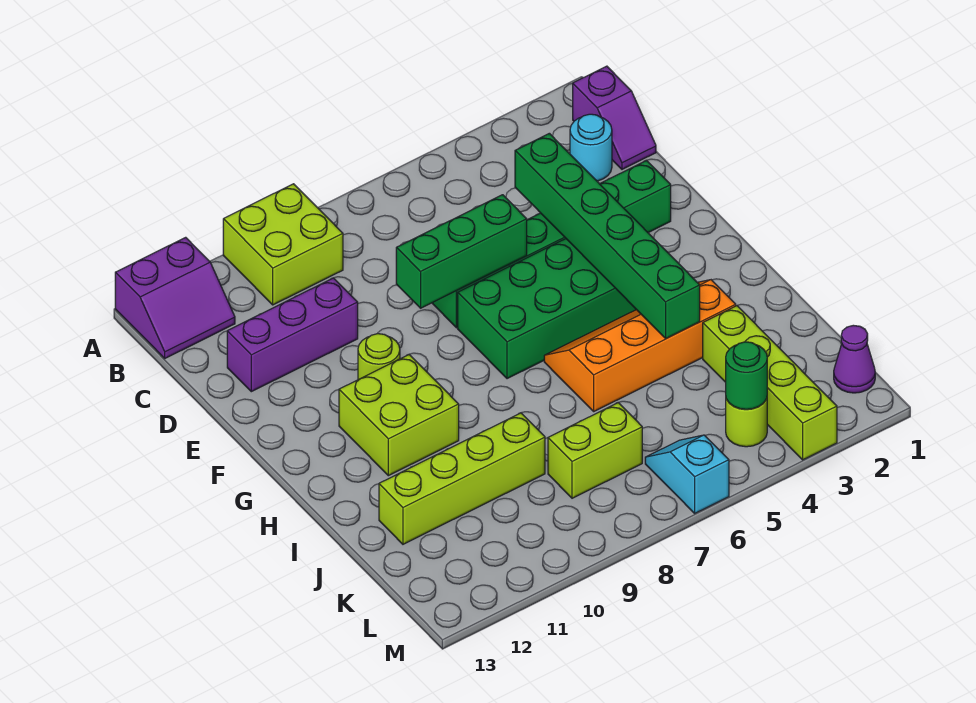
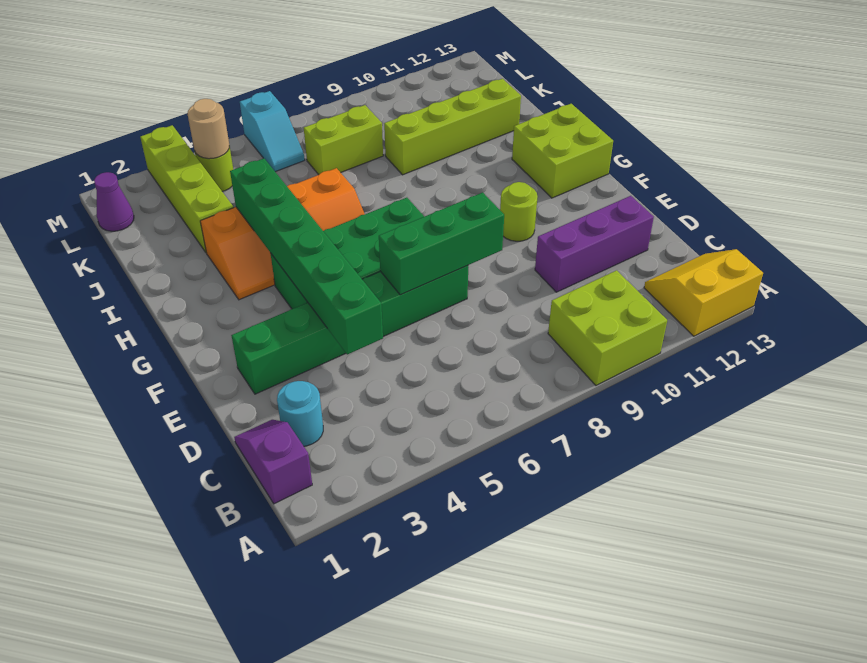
purple 2x2 slope [115,237,235,358] -> yellow 2x2 slope [644,249,763,336]
lime 2x2 brick [339,355,459,476] -> lime 2x2 brick moved to [512,104,613,198]
green 1x1 round brick [726,342,767,409] -> tan 1x1 round brick [188,99,229,159]

